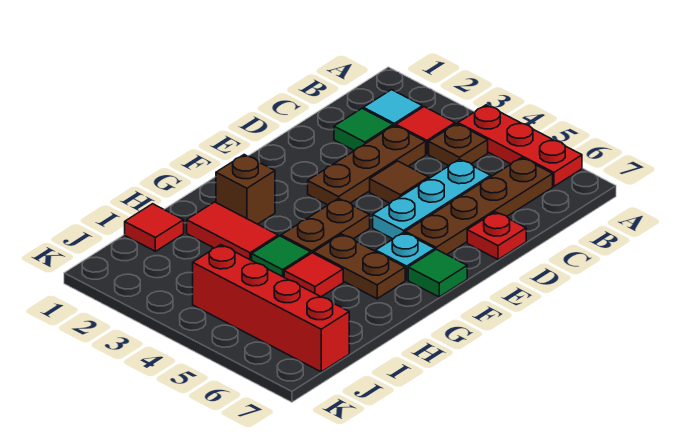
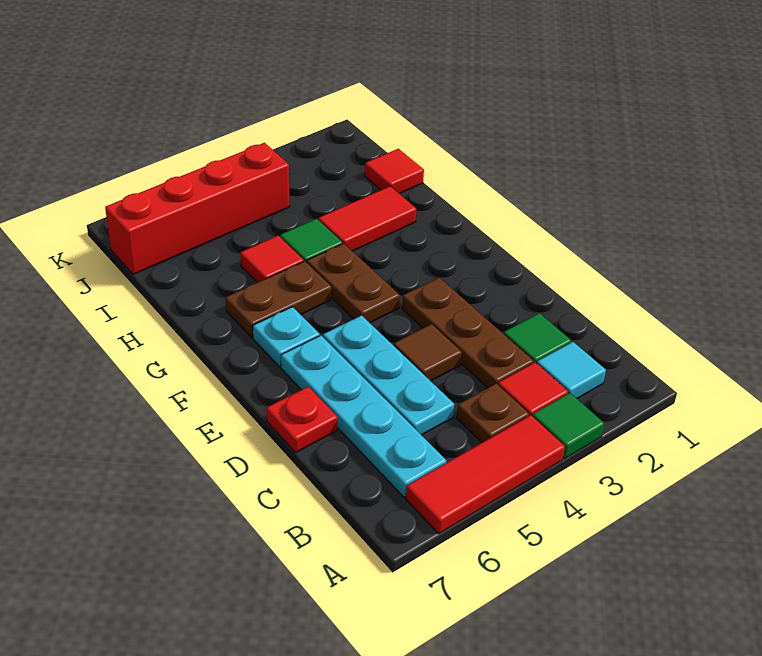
red 1x3 plate [458,105,582,186] -> red 1x3 tile [406,415,565,533]
brown 1x4 plate [405,158,553,255] -> cyan 1x4 plate [281,335,446,497]
green 1x1 tile [408,249,467,297] -> green 1x1 tile moved to [532,393,604,459]
brown 1x1 brick [216,155,275,224] -> none

